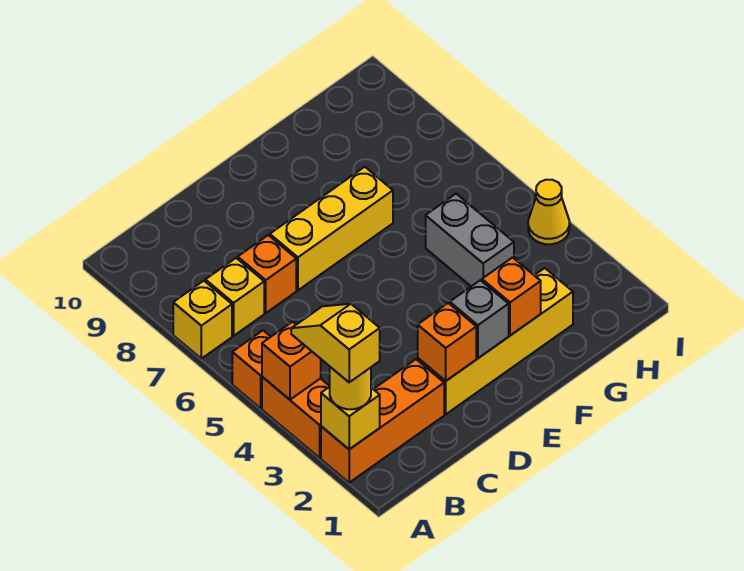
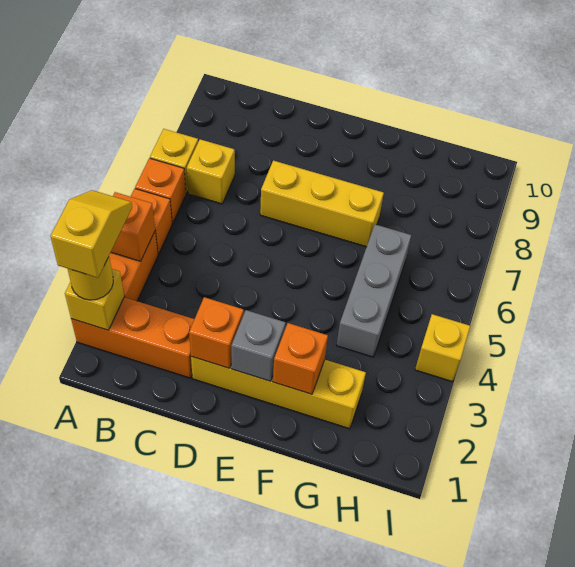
orange 1x1 brick [238,235,296,313] -> orange 1x1 brick moved to [135,158,186,224]
grey 1x2 brick [426,194,514,286] -> grey 1x3 brick [336,224,411,357]
yellow 1x1 cone [528,180,570,244] -> yellow 1x1 brick [415,314,470,382]

